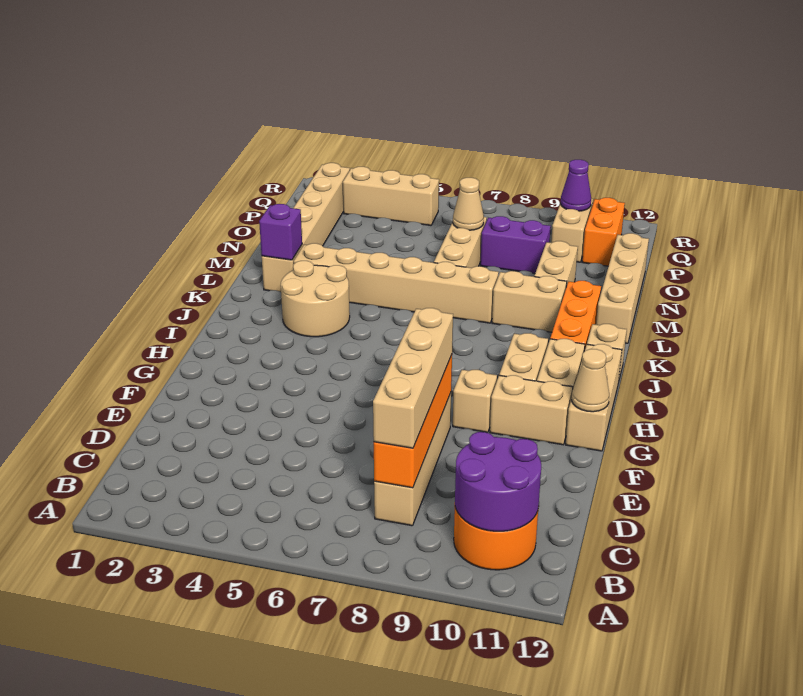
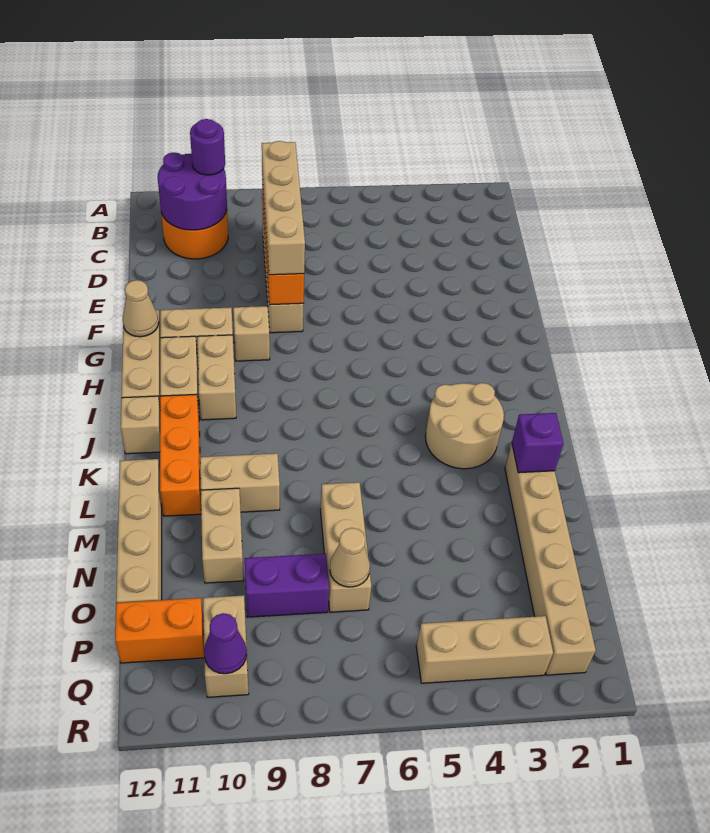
none -> purple 1x1 round brick [190,119,225,175]
tan 1x6 brick [294,243,499,323] -> none
orange 1x2 brick [582,198,625,266] -> orange 1x2 brick turned to [115,598,204,663]

